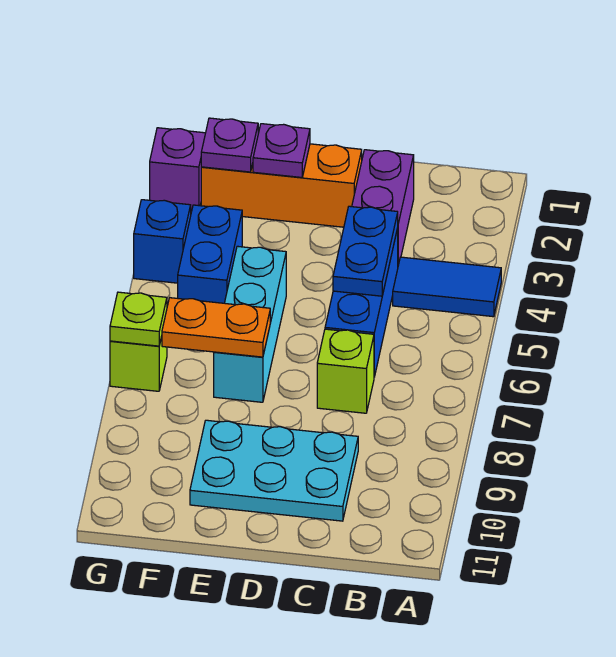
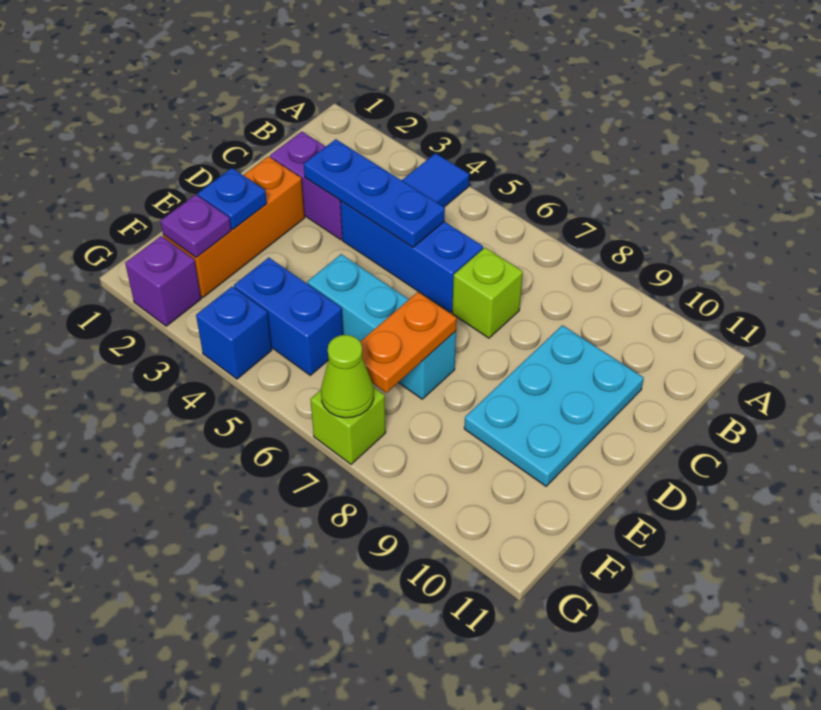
blue 1x2 plate [333,206,398,296] -> blue 1x3 plate [304,139,445,247]
purple 1x1 plate [253,124,310,177] -> blue 1x1 plate [198,168,267,229]
lime 1x1 plate [110,292,167,346] -> lime 1x1 cone [321,335,374,418]

